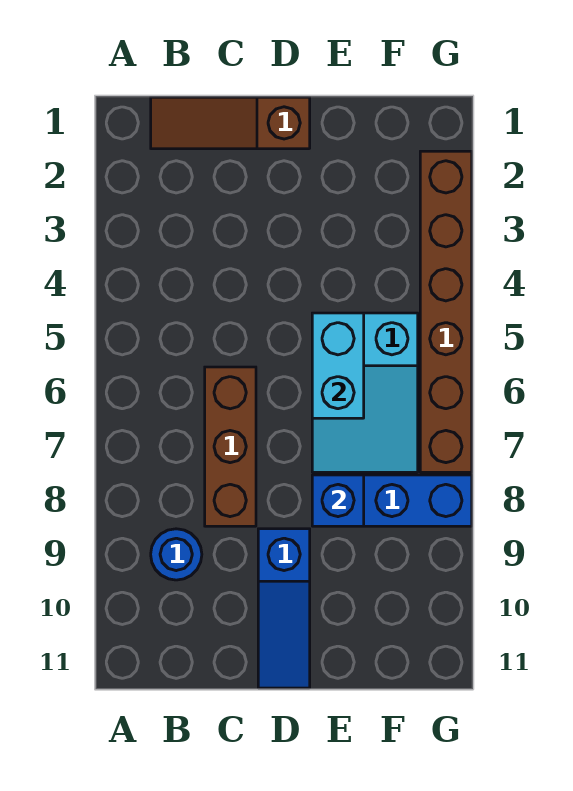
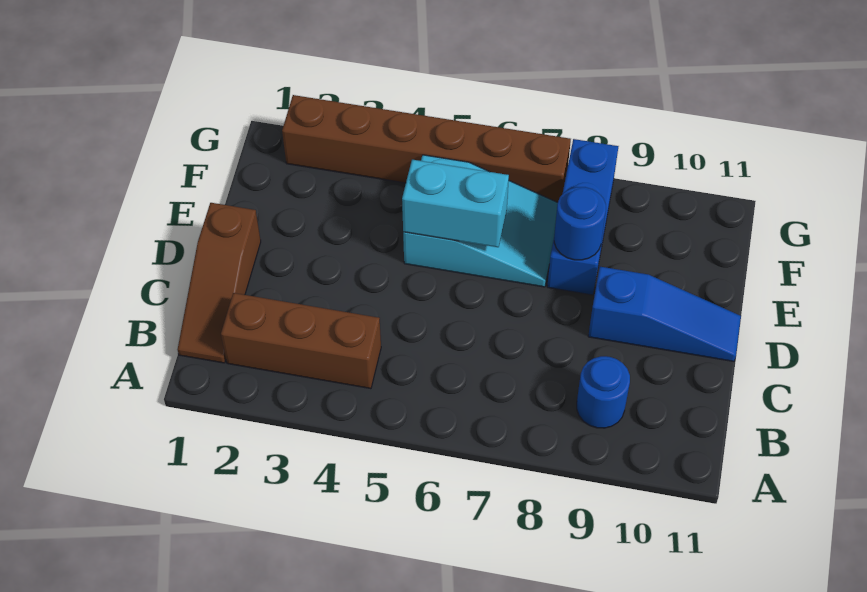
brown 1x3 brick [205,367,256,526] -> brown 1x3 brick moved to [221,293,381,389]
blue 1x1 brick [312,475,364,526] -> blue 1x1 round brick [554,187,606,260]

